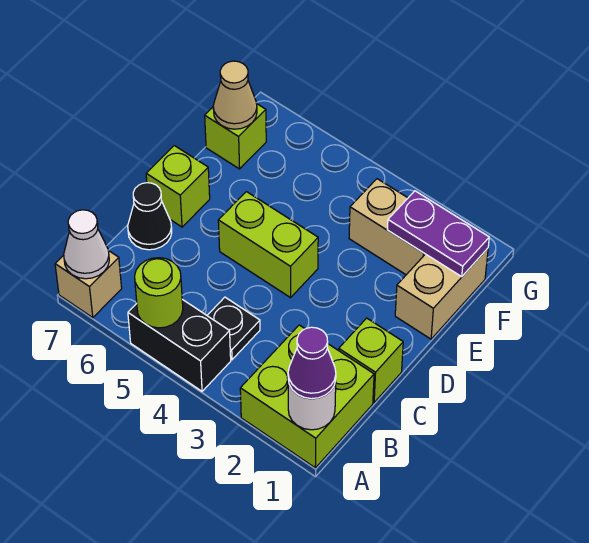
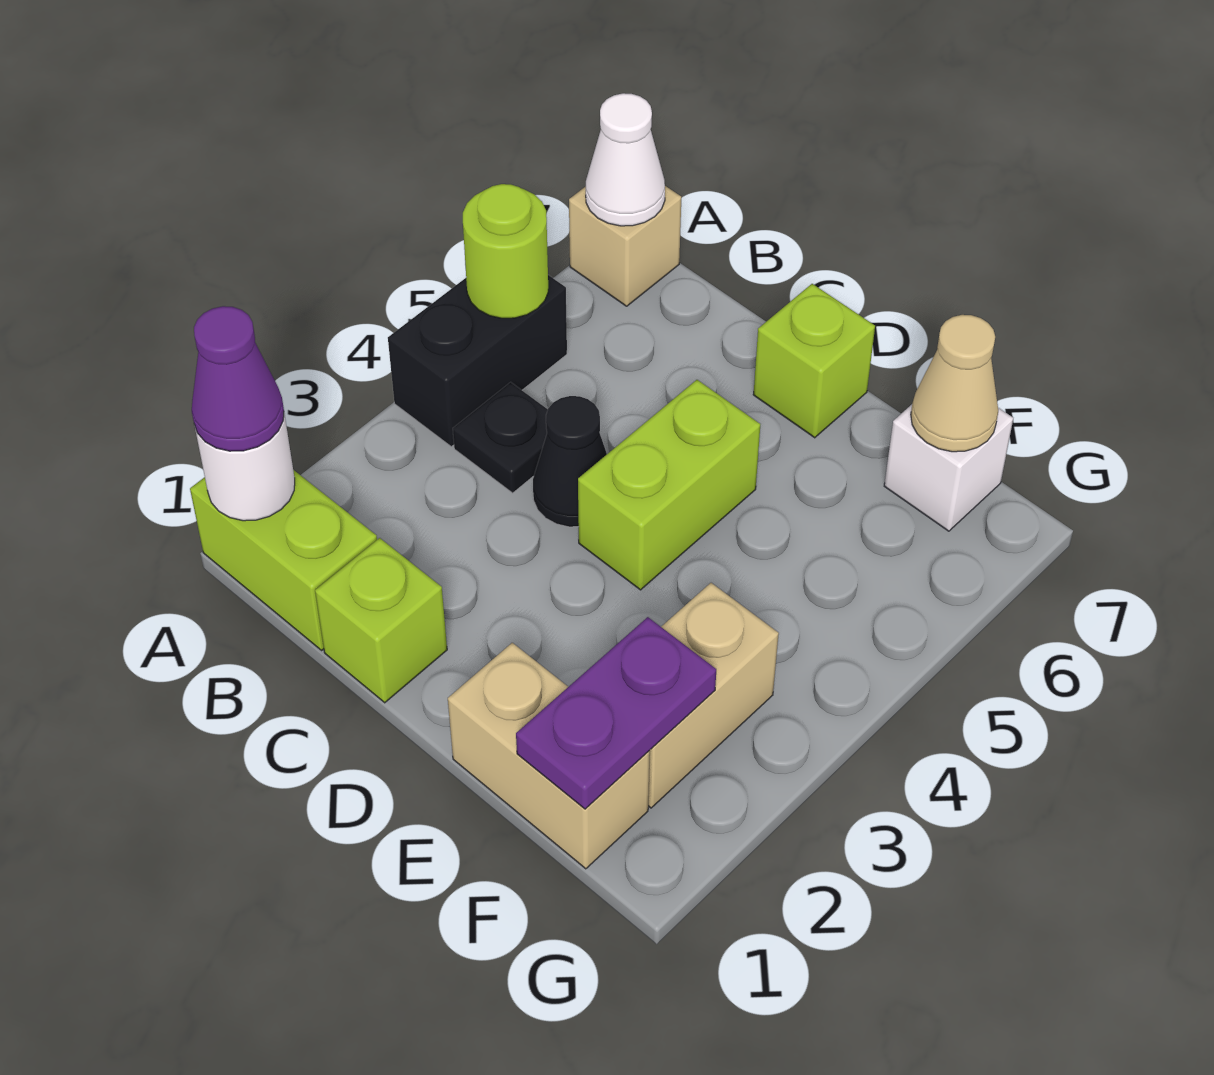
lime 2x2 brick [240,325,374,468] -> lime 1x2 brick [190,470,377,650]
black 1x1 cone [128,183,172,250] -> black 1x1 cone moved to [533,396,607,527]
lime 1x1 brick [205,103,266,169] -> white 1x1 brick [884,405,1013,531]

